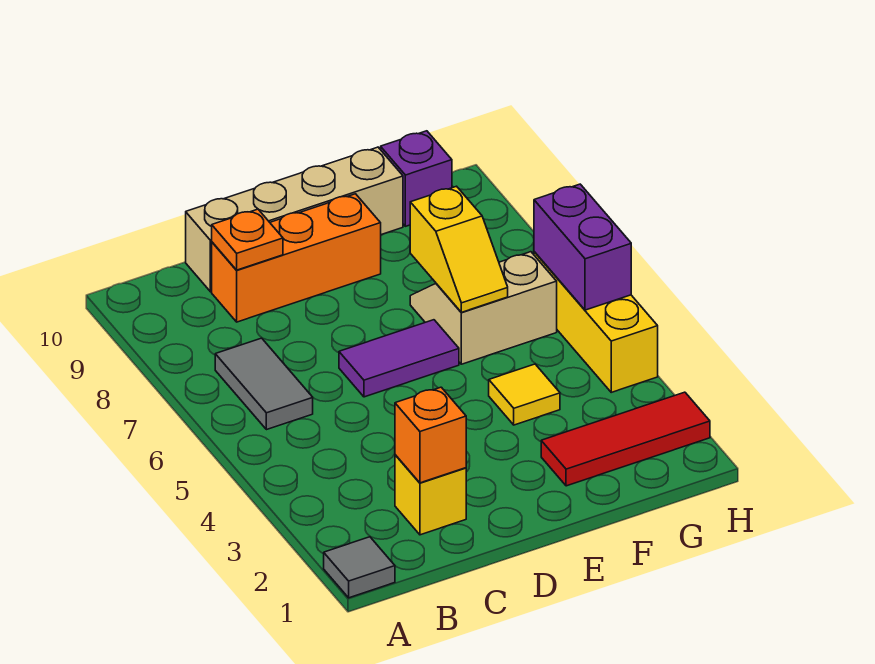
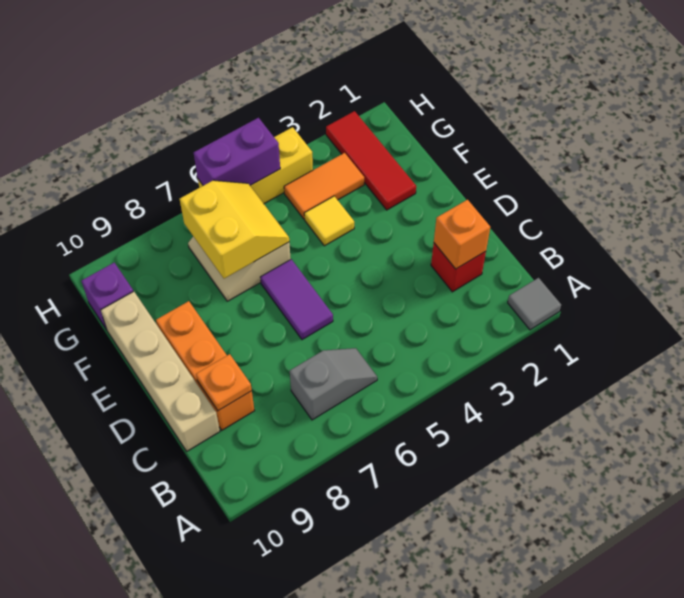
grey 1x2 tile [215,338,313,430] -> grey 1x2 slope [290,348,377,420]
yellow 1x1 brick [395,455,466,535] -> red 1x1 brick [431,243,486,292]
yellow 1x2 slope [410,186,508,312] -> yellow 2x2 slope [180,180,289,279]
none -> orange 1x2 tile [284,153,364,219]

